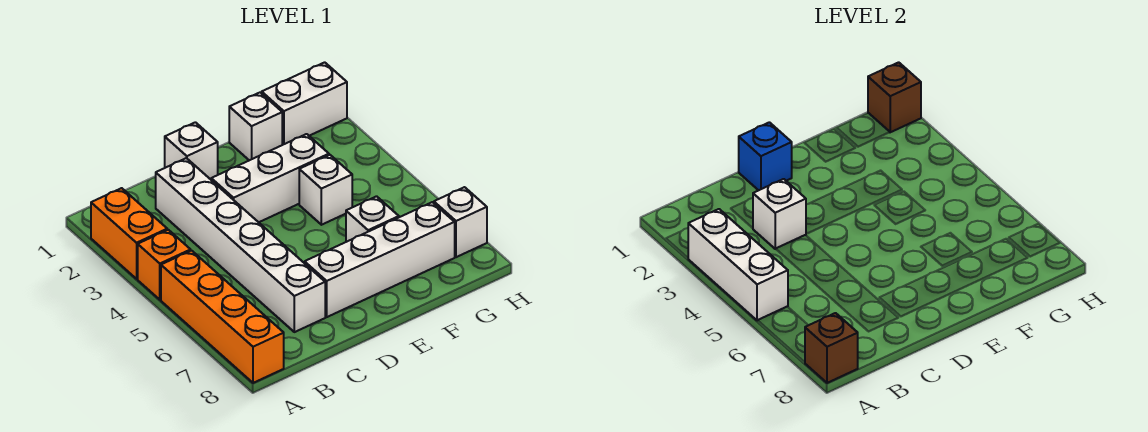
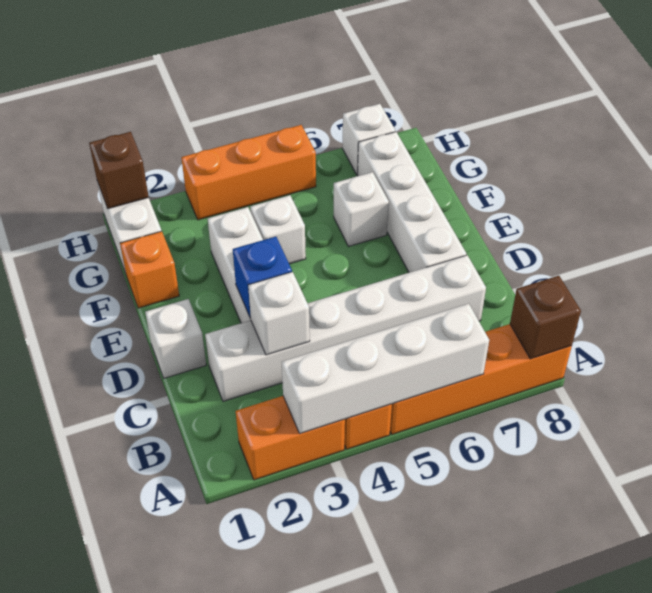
white 1x3 brick [688,209,788,321] -> white 1x4 brick [282,304,489,434]
blue 1x1 brick [739,122,792,190] -> blue 1x1 brick moved to [233,237,292,318]
white 1x1 brick [229,93,282,160] -> orange 1x1 brick [120,231,179,308]
none -> orange 1x3 brick [181,125,316,220]

